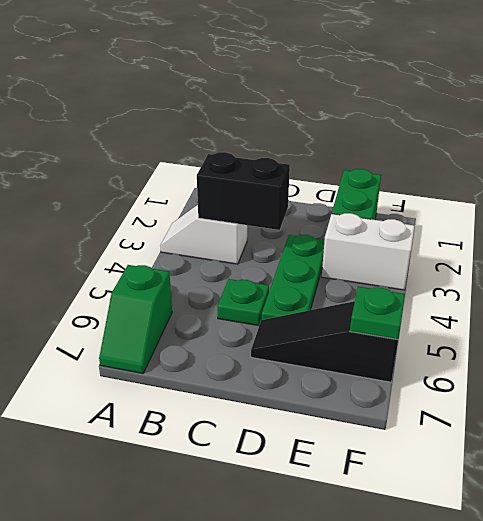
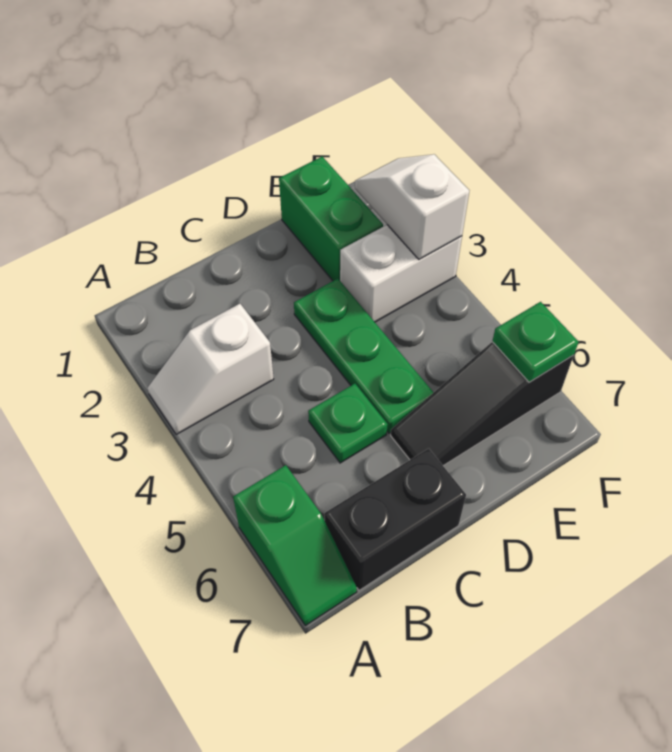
black 1x2 brick [197,152,290,230] -> black 1x2 brick moved to [324,448,466,590]
none -> white 1x2 slope [355,154,469,259]

